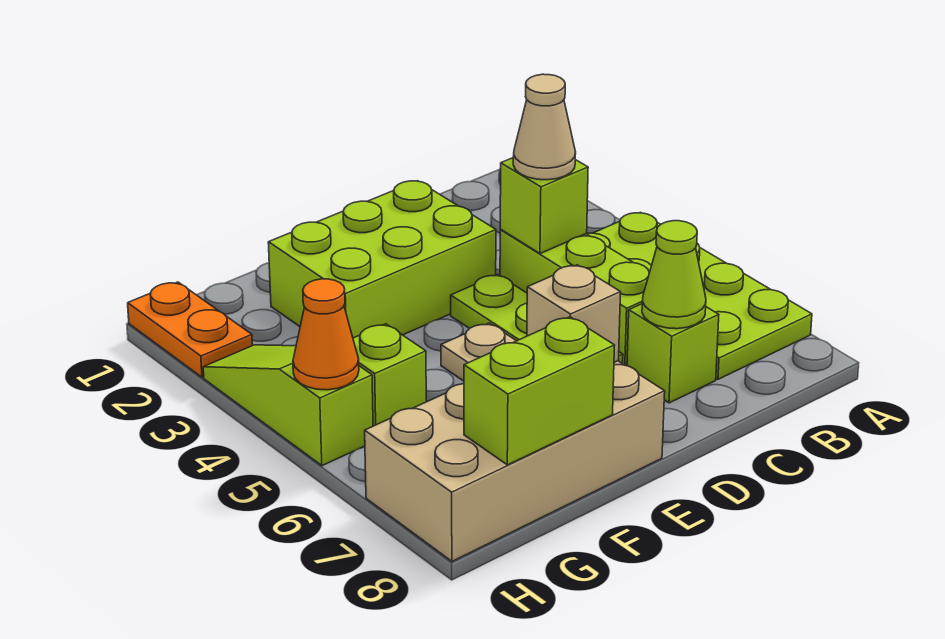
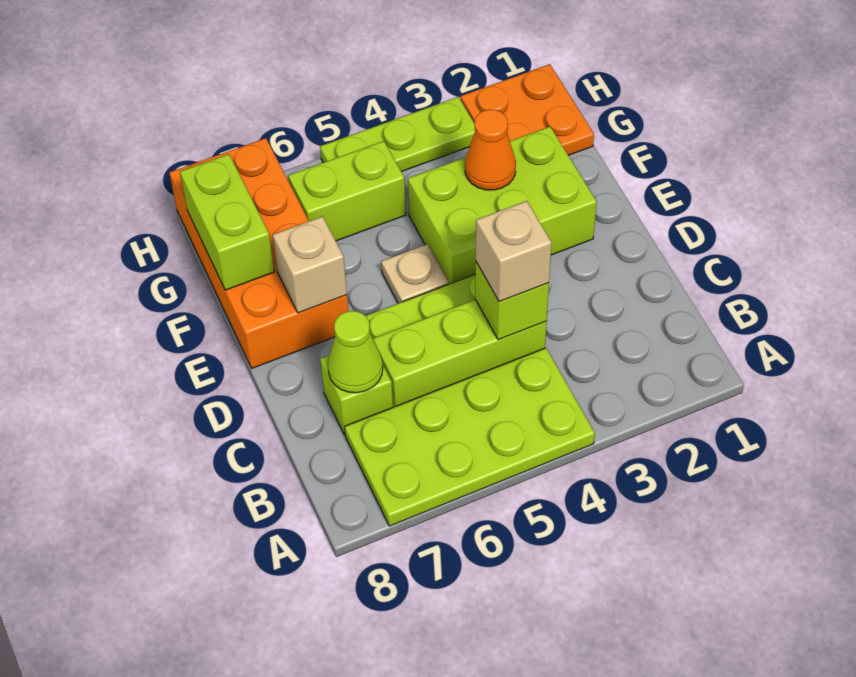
tan 1x1 cone [513,74,576,180] -> tan 1x1 brick [476,201,552,301]
lime 2x3 brick [268,181,496,338] -> lime 2x3 brick turned to [408,127,597,284]
tan 2x4 brick [365,361,665,561] -> orange 2x4 brick [169,138,348,368]
lime 1x1 brick [353,324,426,426] -> lime 1x2 brick [288,141,406,241]
orange 1x2 plate [128,282,252,377] -> orange 2x2 plate [461,64,594,155]
lime 1x3 slope [203,345,373,466] -> lime 1x3 plate [320,97,475,172]
orange 1x1 cone [293,279,359,390] -> orange 1x1 cone moved to [465,109,516,190]

